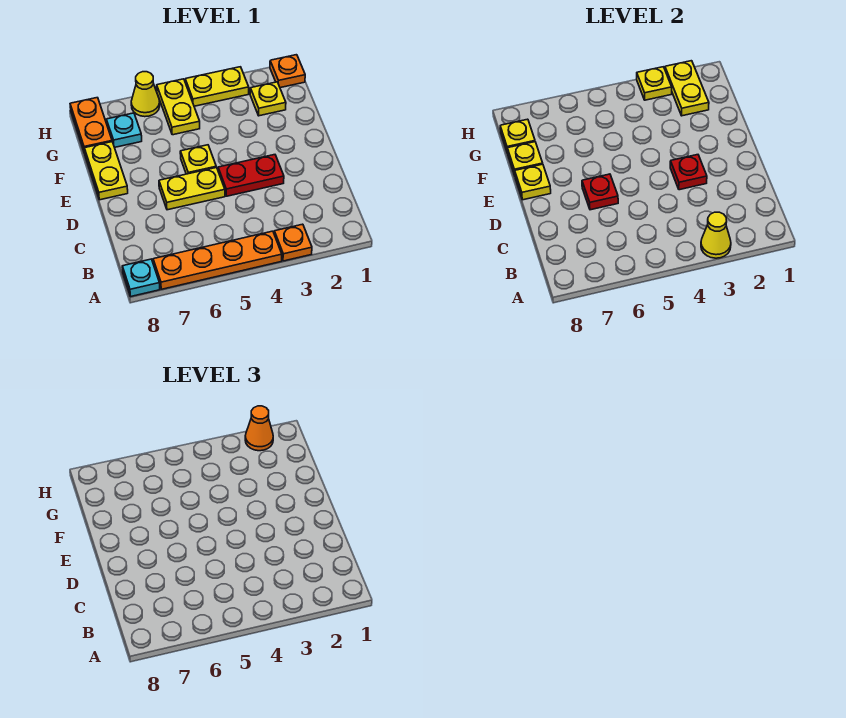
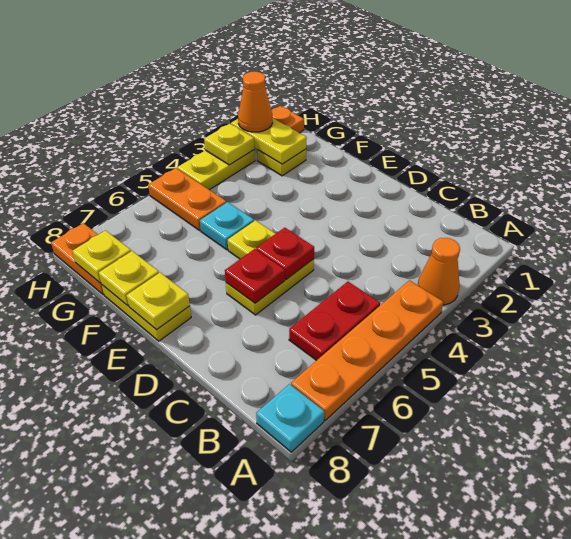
orange 1x1 plate [274,224,312,261] -> orange 1x1 cone [418,238,460,305]
yellow 1x1 cone [701,212,731,258] -> none
red 1x2 plate [218,155,284,196] -> red 1x2 plate moved to [289,282,380,361]
red 1x1 plate [670,155,707,190] -> red 1x1 plate moved to [256,228,314,280]
yellow 1x2 plate [157,79,200,135] -> orange 1x2 plate [148,168,226,230]
cyan 1x1 plate [106,113,142,147] -> cyan 1x1 plate moved to [200,202,254,250]
yellow 1x1 cone [131,72,160,117] -> none

